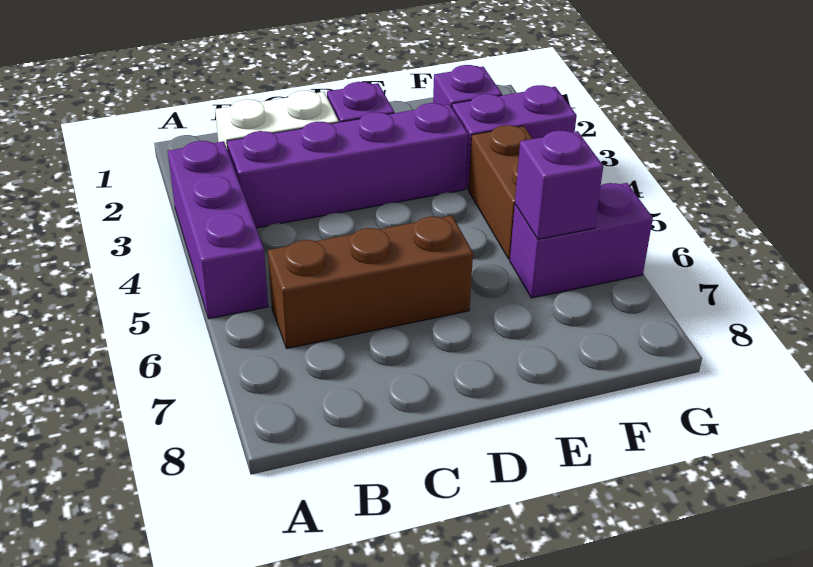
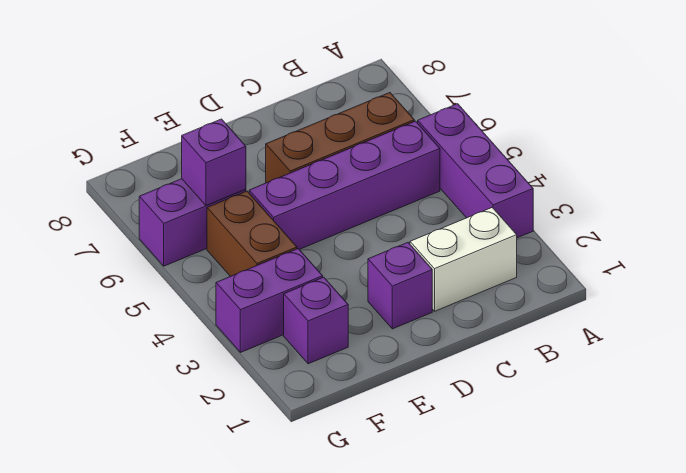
purple 1x4 brick [227,103,468,228] -> purple 1x4 brick moved to [249,121,440,249]

